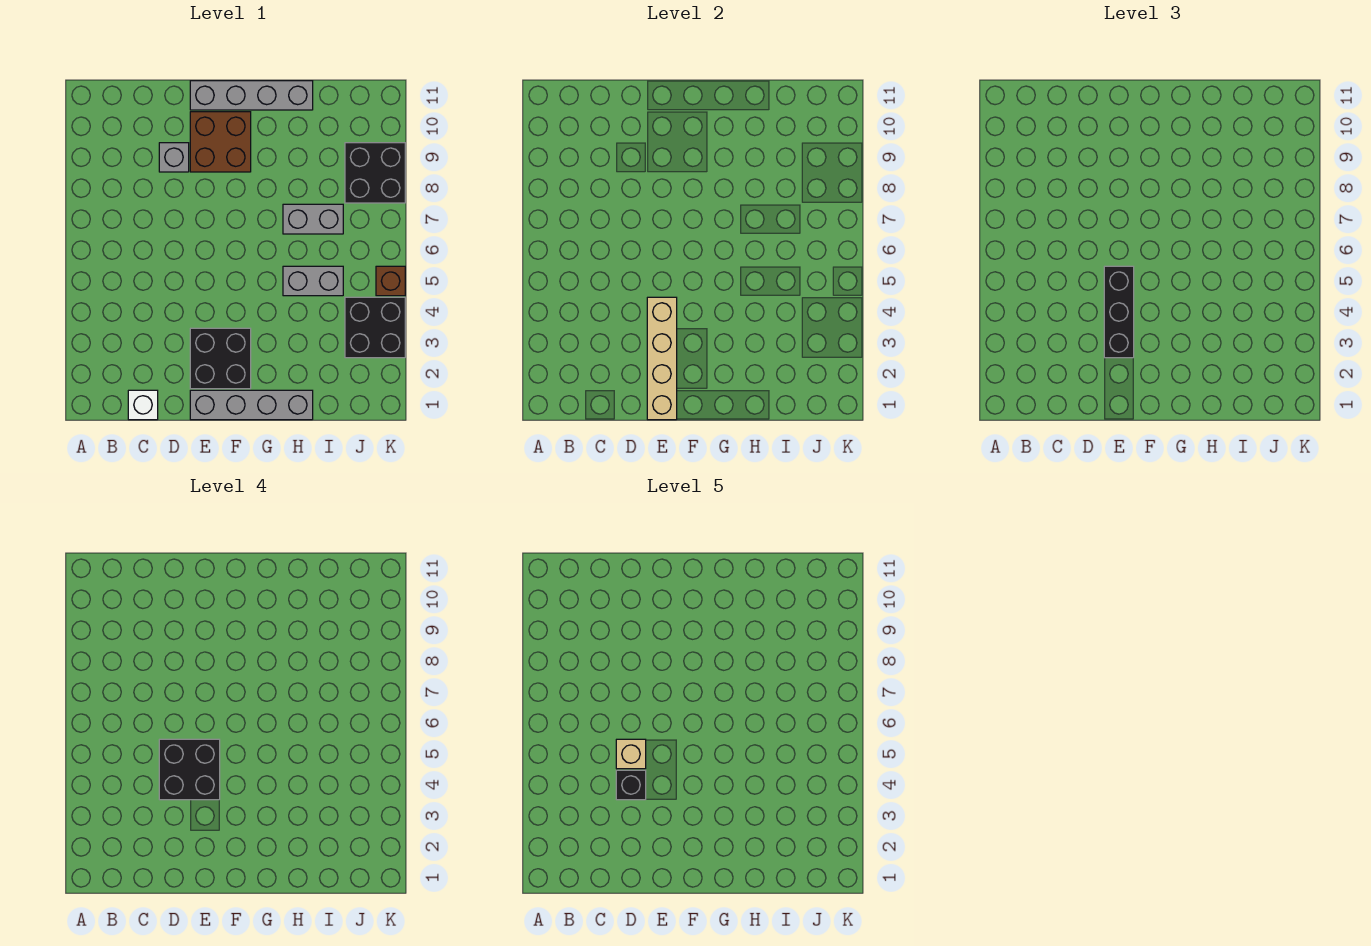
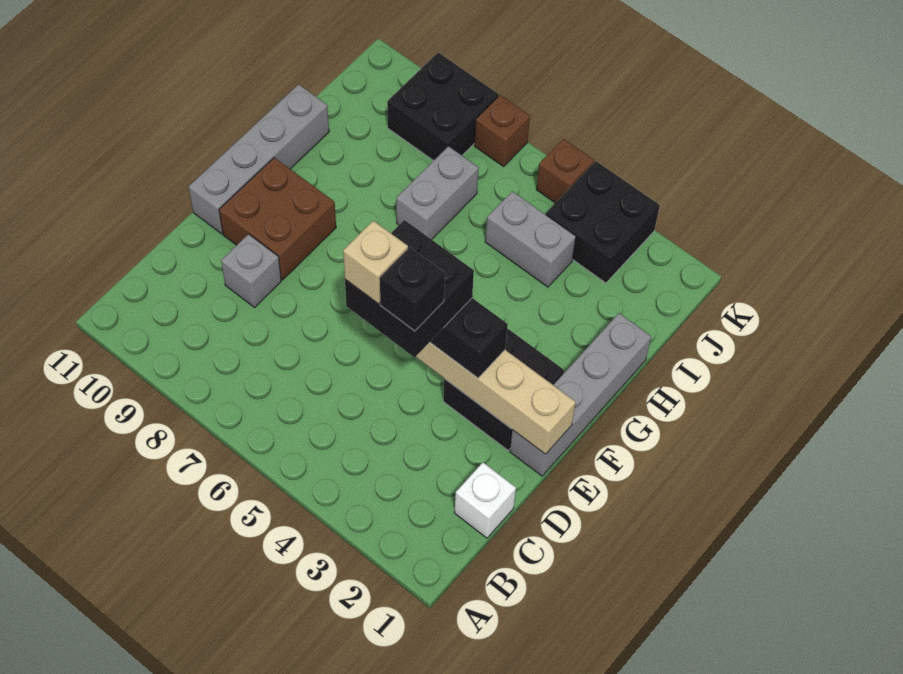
grey 1x2 brick [283,266,343,296] -> grey 1x2 brick turned to [485,191,576,287]
none -> brown 1x1 brick [474,95,530,167]

